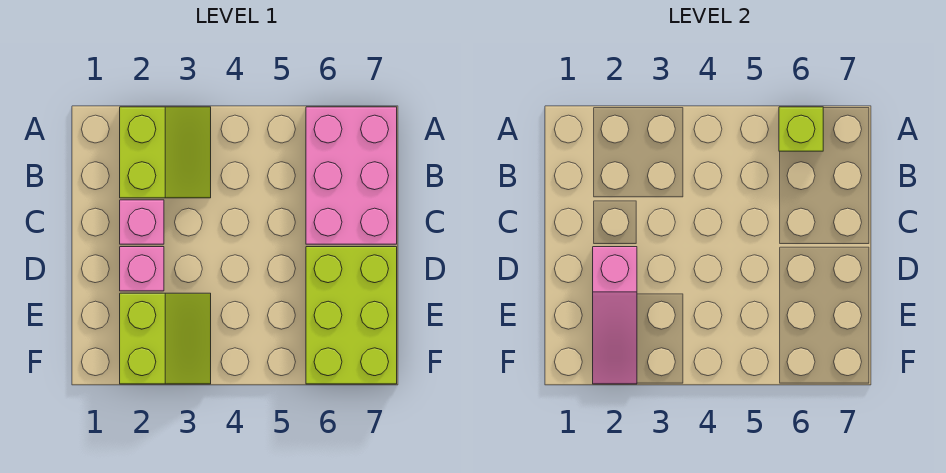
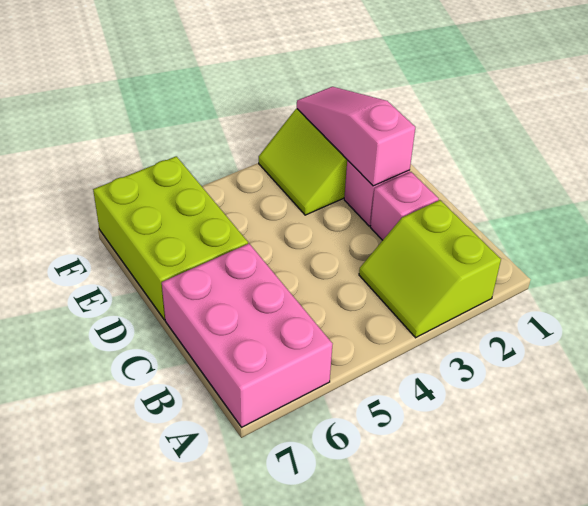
lime 1x1 brick [779,107,823,151] -> none

